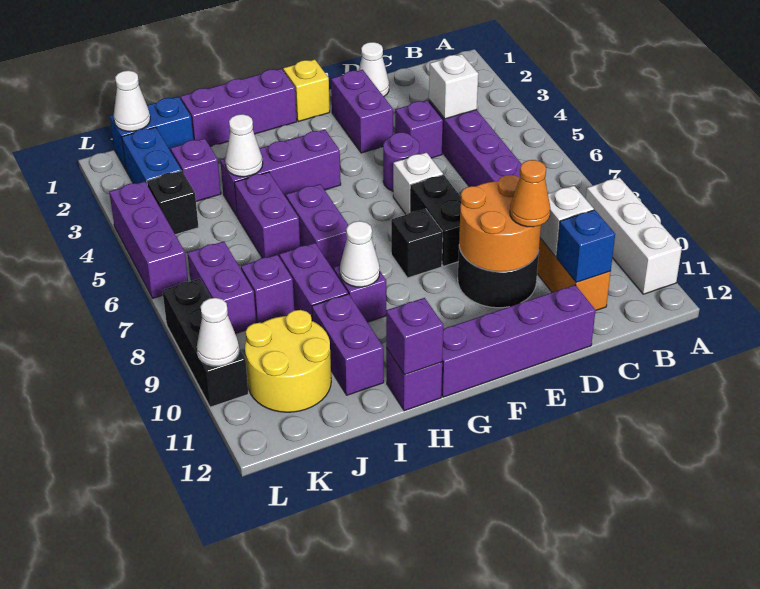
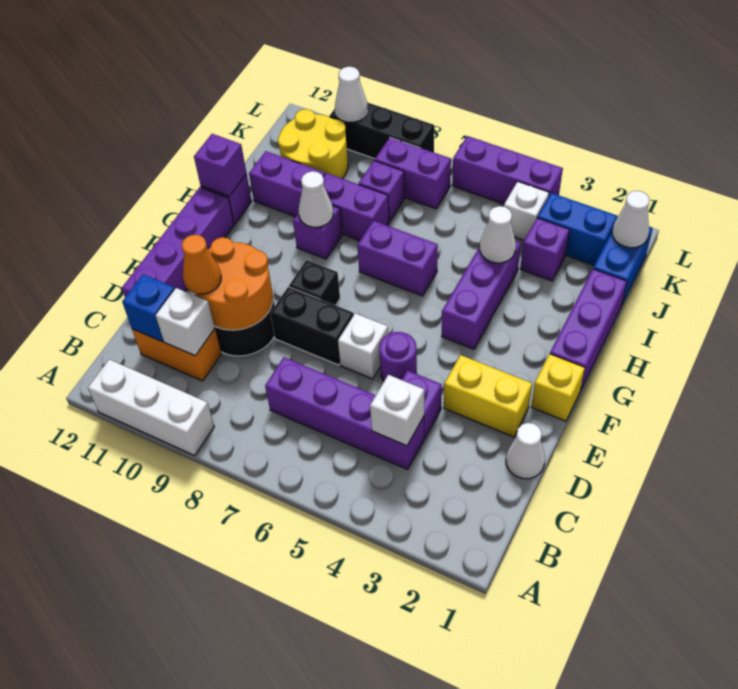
purple 1x2 brick [331,70,393,153] -> yellow 1x2 brick [444,355,532,437]
purple 1x2 brick [234,172,300,258] -> none
black 1x1 brick [147,171,198,235] -> white 1x1 brick [504,182,549,240]

